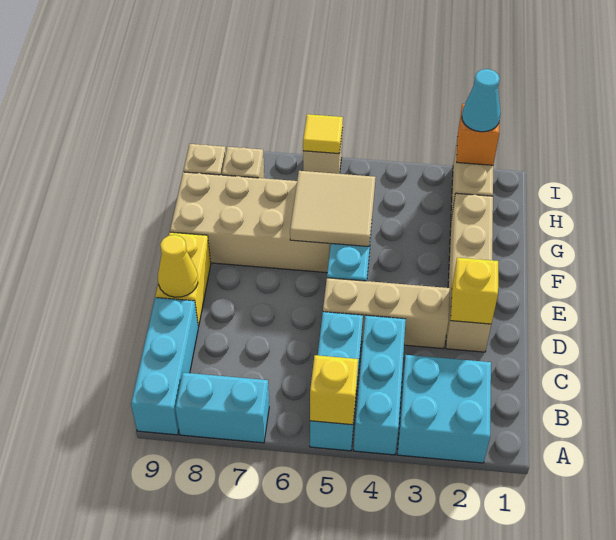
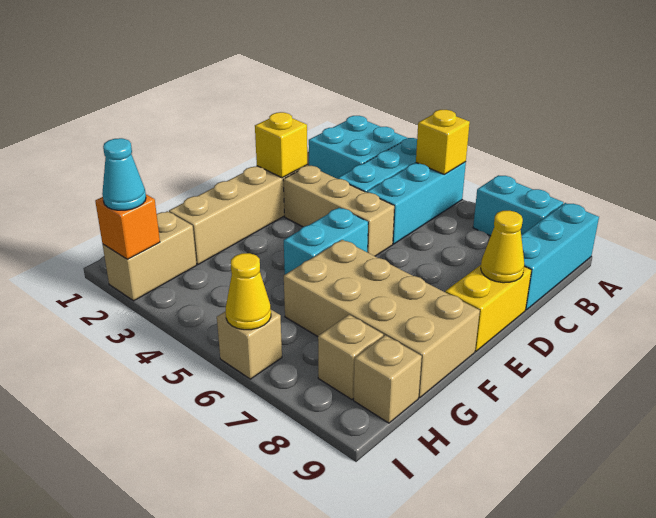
tan 2x2 tile [290,171,376,247] -> none
yellow 1x1 tile [303,114,343,154] -> yellow 1x1 cone [226,253,271,330]

